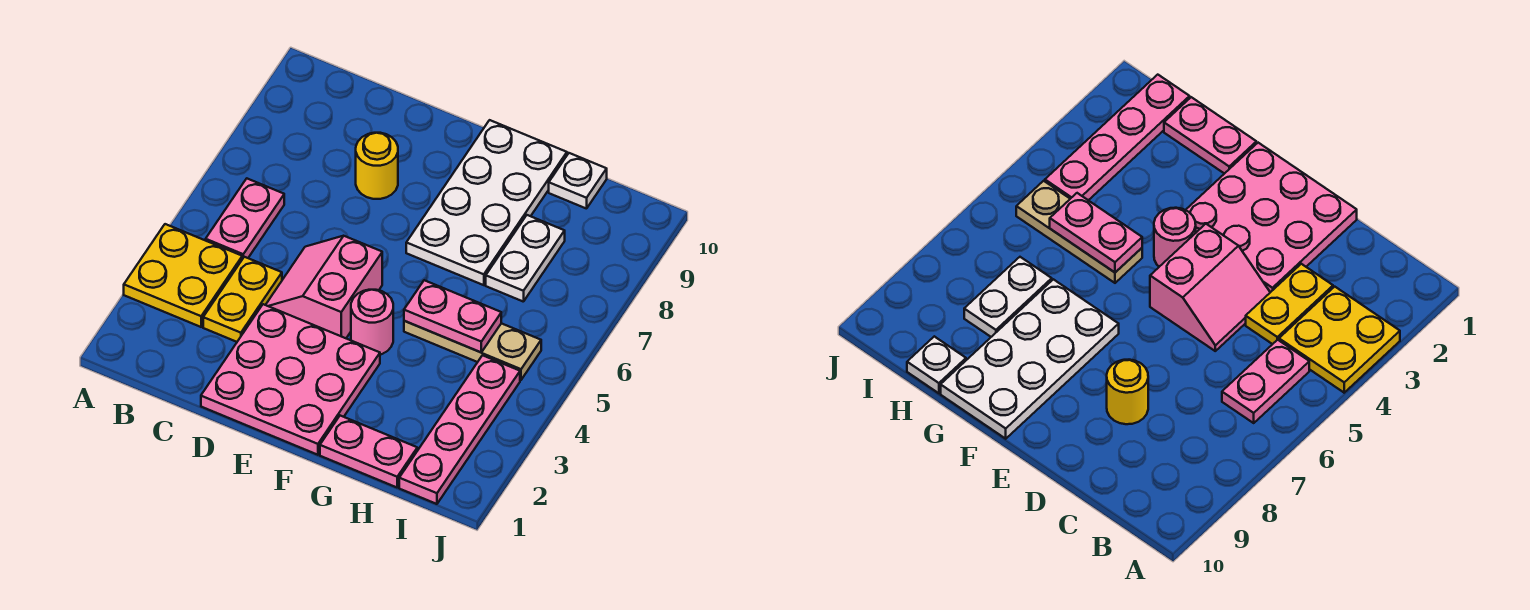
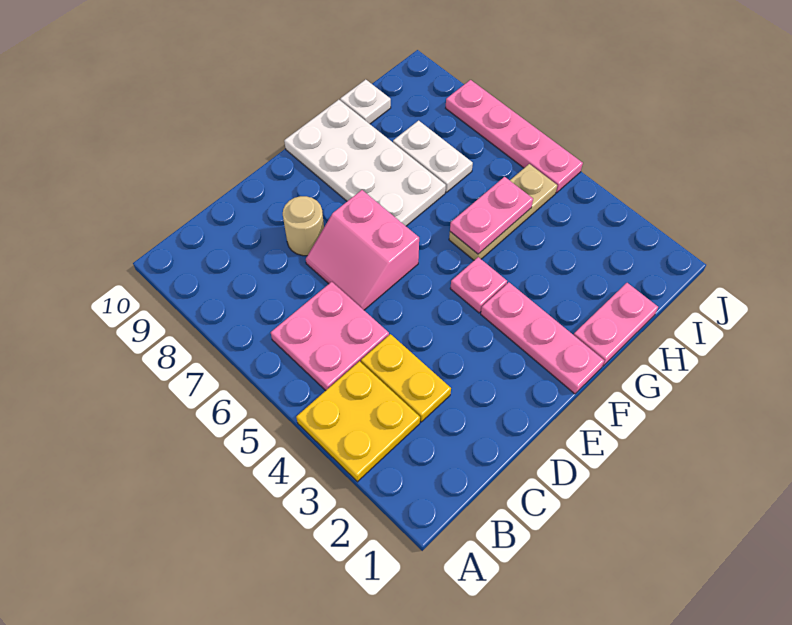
pink 1x2 plate [206,179,284,259] -> pink 2x2 plate [271,282,389,391]
pink 3x3 plate [201,304,380,455] -> pink 1x3 plate [481,282,604,394]
pink 2x2 slope [266,236,382,338] -> pink 2x2 slope moved to [306,190,419,310]
yellow 1x1 round brick [356,133,398,199] -> tan 1x1 round brick [283,196,324,256]
pink 1x1 round brick [351,290,393,355] -> pink 1x1 plate [450,257,507,313]
pink 1x4 plate [399,355,520,504] -> pink 1x4 plate moved to [446,80,583,193]

